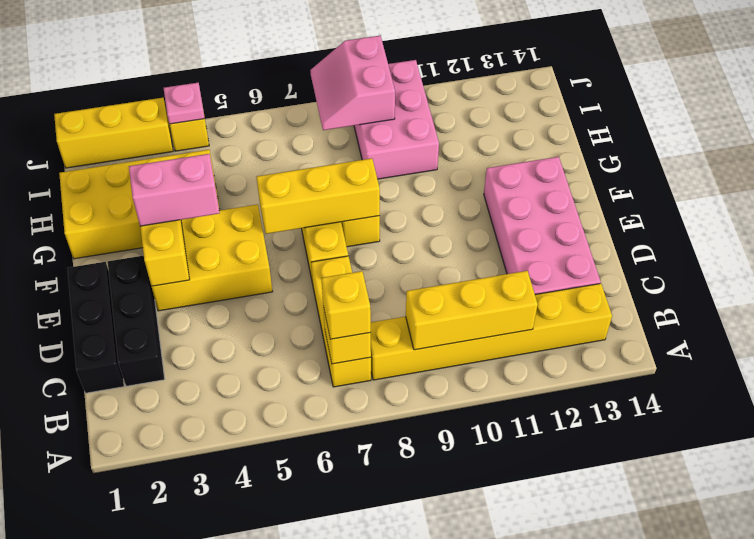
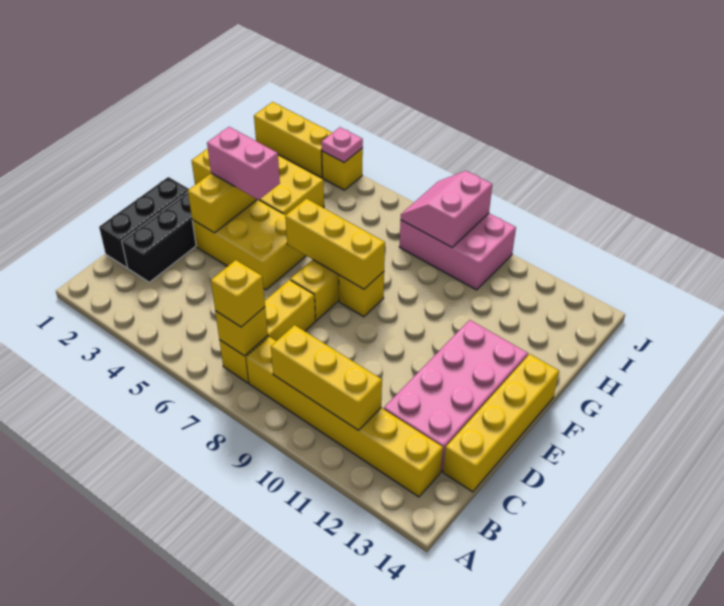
none -> yellow 1x4 brick [443,354,559,492]
pink 2x3 brick [354,60,439,179] -> pink 2x3 brick turned to [399,213,516,290]

